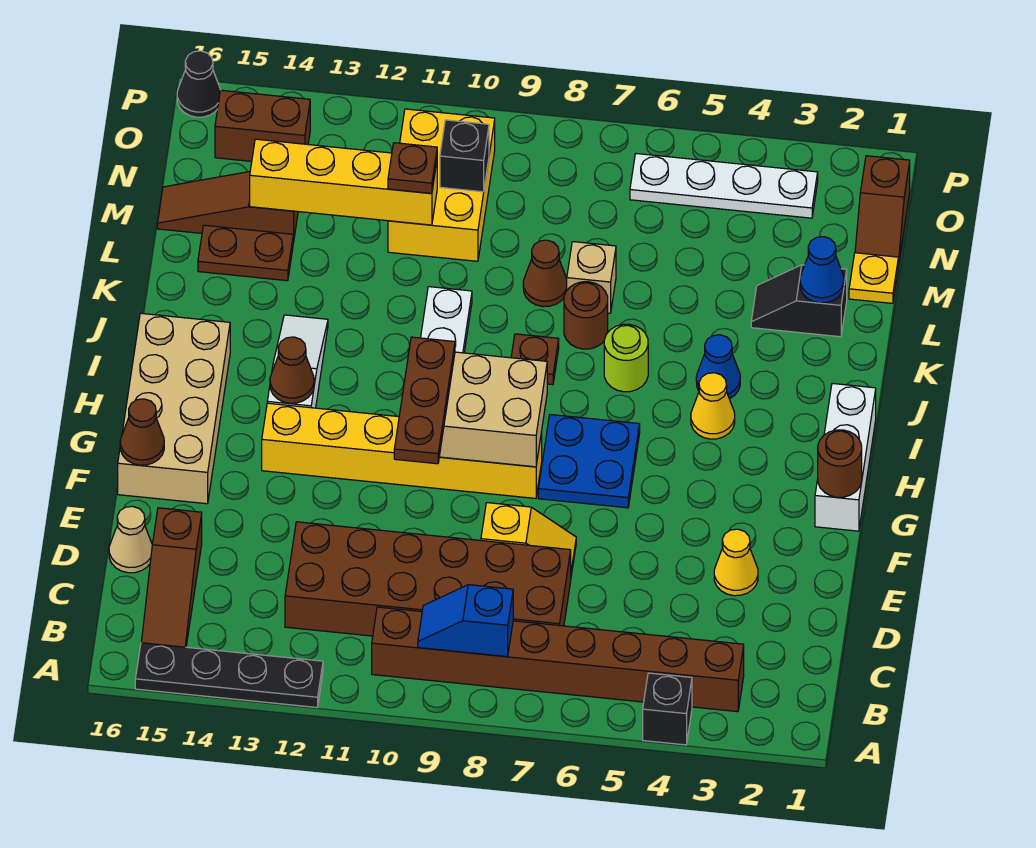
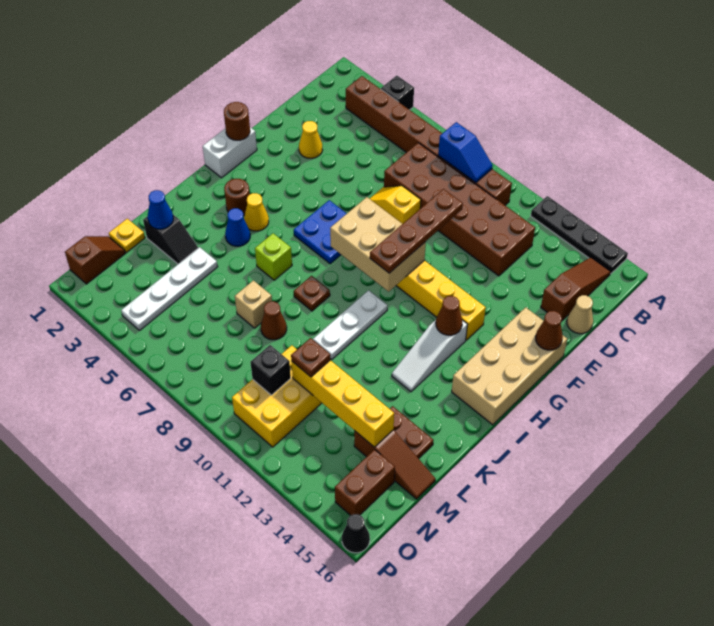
brown 1x3 plate [394,337,455,464] -> brown 1x4 plate [370,189,463,273]
white 1x3 brick [815,383,876,531] -> white 1x2 brick [203,127,257,178]
lime 1x1 round brick [604,324,648,392] -> lime 1x1 brick [255,233,292,280]
brown 1x1 round brick [564,282,608,349] -> brown 1x1 round brick moved to [224,179,250,216]
white 1x4 plate [630,154,818,218] -> white 1x4 plate turned to [121,247,218,330]
brown 1x2 brick [215,90,310,161] -> brown 1x2 brick turned to [335,449,395,515]

